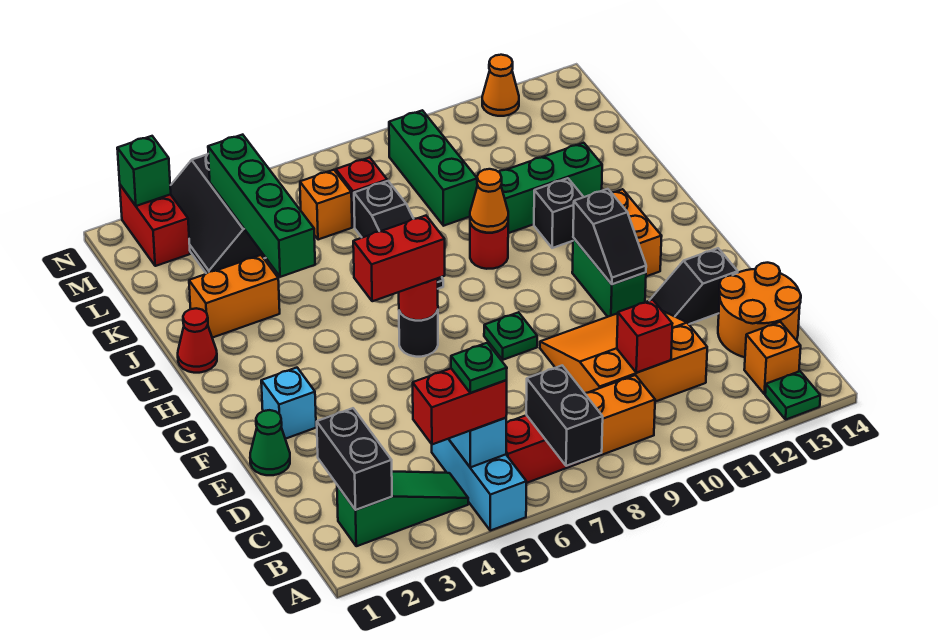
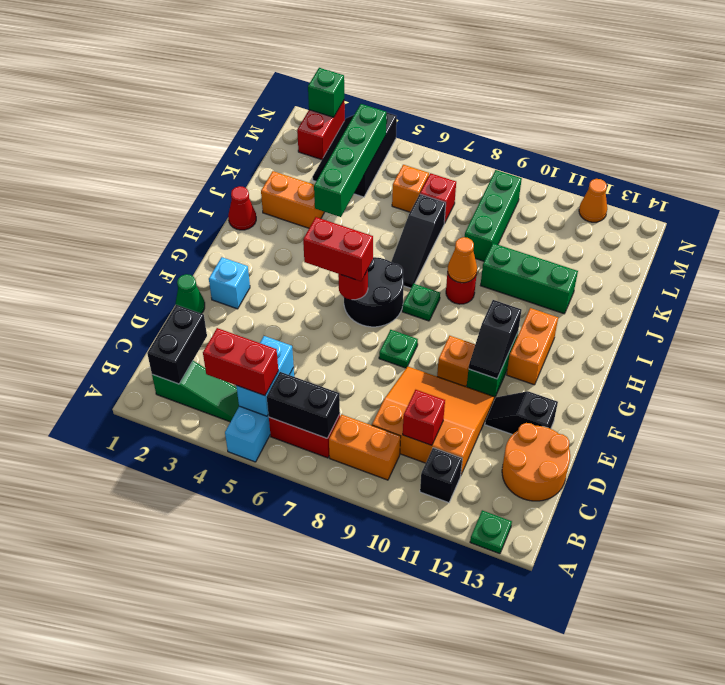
black 1x2 brick [526,365,603,466] -> black 1x2 brick turned to [267,372,340,438]
green 1x1 plate [451,343,507,393] -> green 1x1 plate moved to [402,284,440,321]
orange 1x1 brick [744,322,801,394] -> orange 1x1 brick moved to [437,336,475,387]
black 1x1 round brick [399,310,438,357] -> black 2x2 round brick [344,257,404,327]
black 1x1 brick [534,178,583,248] -> black 1x1 brick moved to [420,448,462,503]

